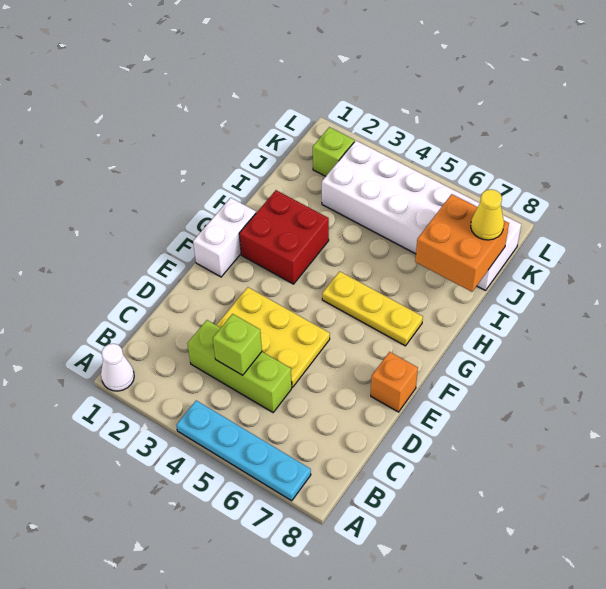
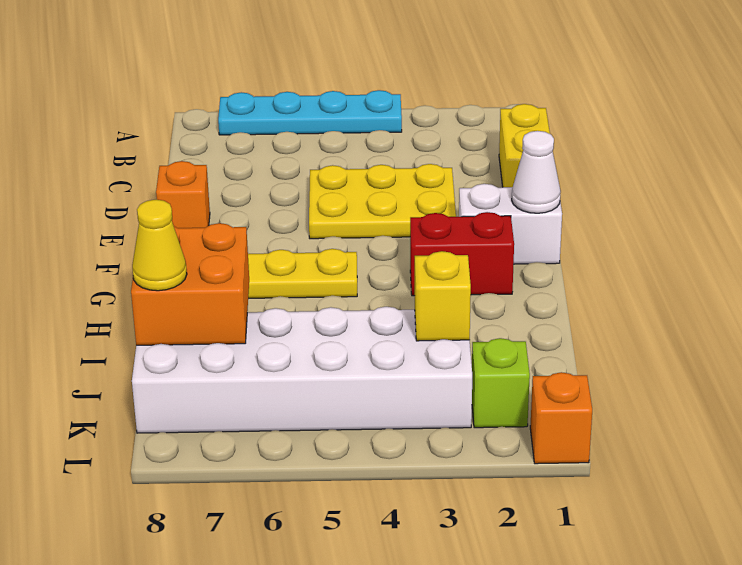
white 1x1 cone [101,344,134,391] -> white 1x1 cone moved to [512,131,561,213]
none -> yellow 1x2 brick [499,104,550,187]
lime 1x3 brick [187,320,292,412] -> none
lime 1x1 brick [213,314,262,375] -> none
white 1x2 brick [193,198,256,277] -> white 1x2 brick turned to [459,184,562,264]
red 2x2 brick [239,190,329,284] -> red 1x2 brick [410,212,514,296]
none -> yellow 1x1 brick [415,251,471,341]
none -> orange 1x1 brick [530,372,592,464]

